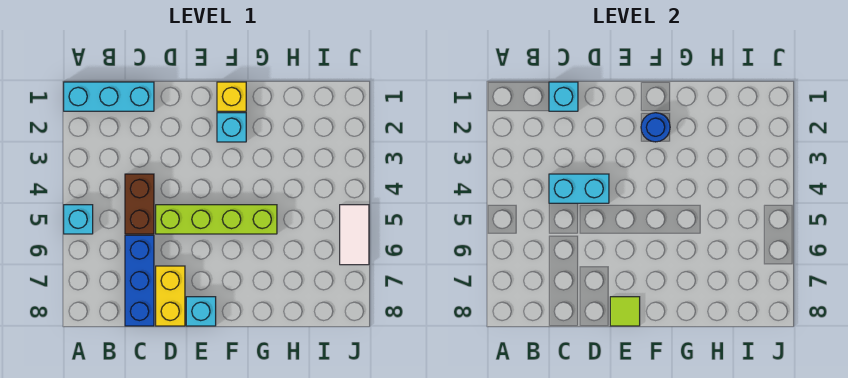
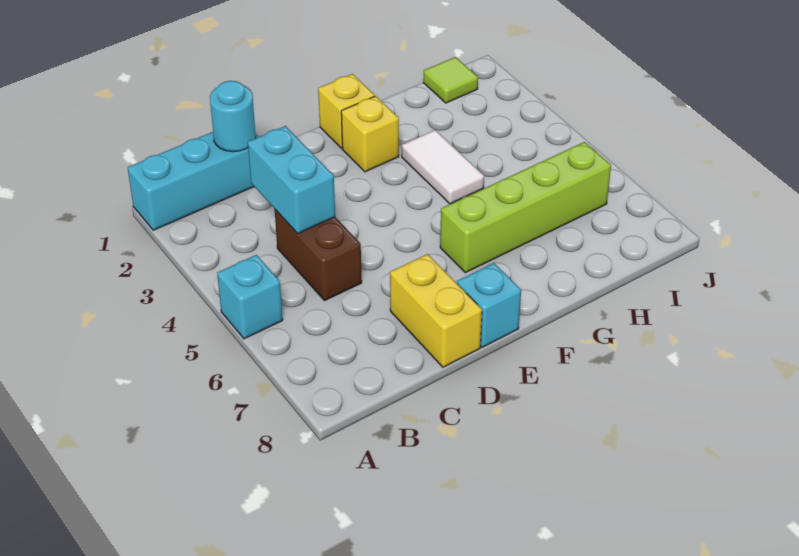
cyan 1x1 brick [549,82,578,111] -> cyan 1x1 round brick [210,81,256,152]
cyan 1x2 brick [549,174,609,203] -> cyan 1x2 brick turned to [248,126,335,234]
blue 1x3 brick [125,235,154,326] -> none
lime 1x4 brick [156,205,277,234] -> lime 1x4 brick moved to [440,142,611,273]
lime 1x1 tile [610,297,640,326] -> lime 1x1 tile moved to [423,57,478,103]
cyan 1x1 brick [217,113,246,142] -> yellow 1x1 brick [341,96,399,172]
blue 1x1 round brick [641,113,670,142] -> none
white 1x2 tile [340,205,369,265] -> white 1x2 tile moved to [402,130,484,204]

